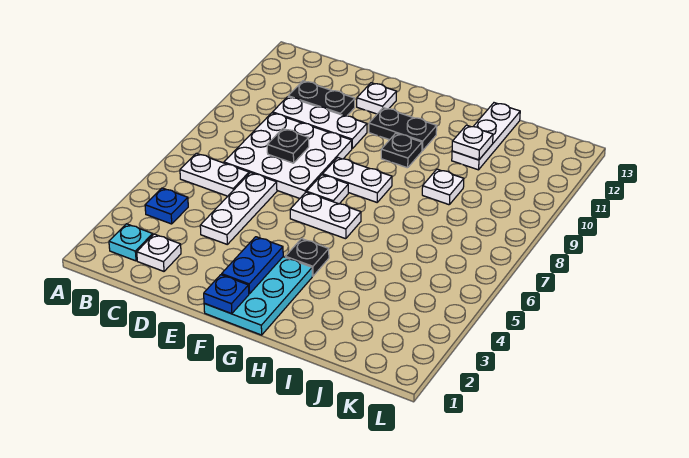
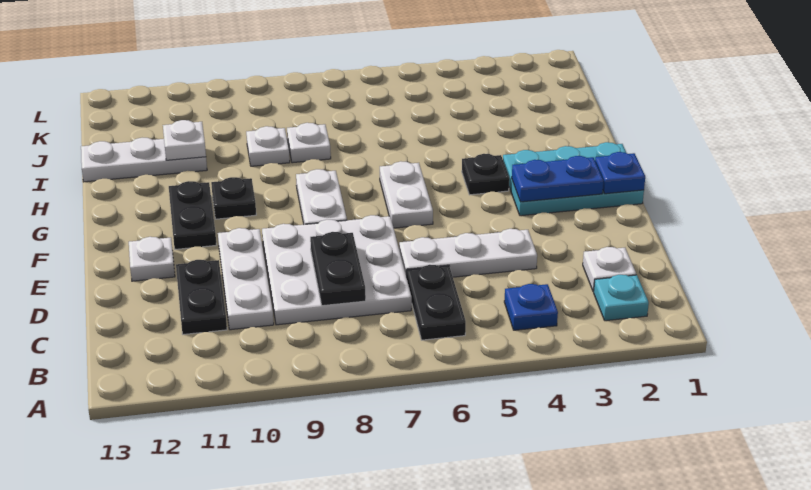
white 1x2 plate [180,153,249,196] -> black 1x2 plate [407,265,466,340]
black 1x1 plate [267,129,309,163] -> black 1x2 plate [310,232,366,306]
white 1x1 plate [307,175,348,204] -> white 1x1 plate moved to [287,123,331,163]

